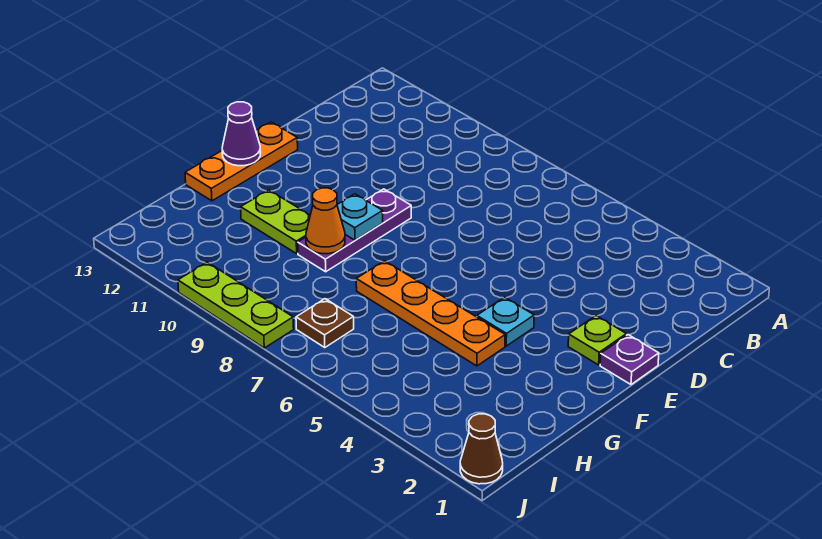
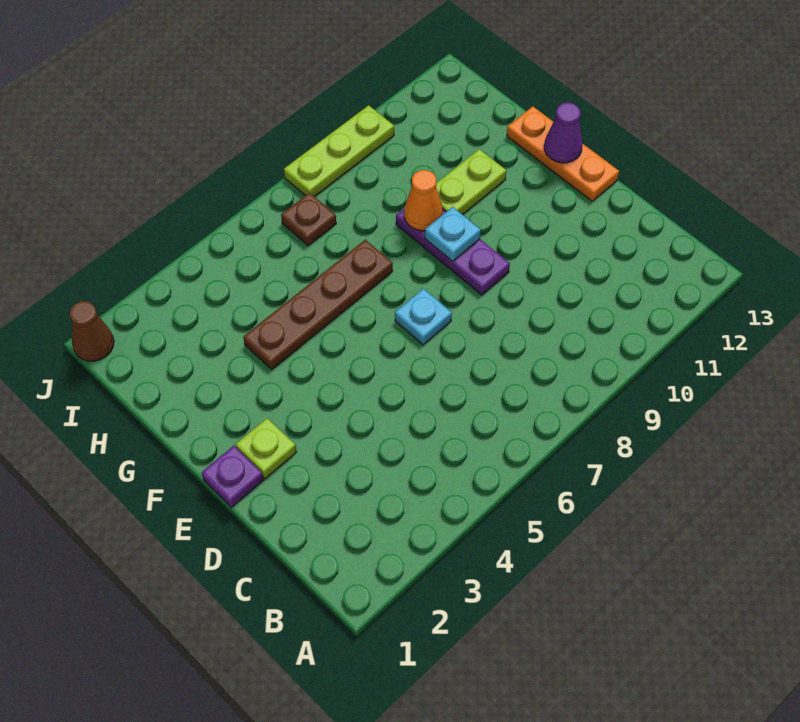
cyan 1x1 plate [477,297,534,346] -> cyan 1x1 plate moved to [395,289,452,345]
orange 1x4 plate [356,261,505,366] -> brown 1x4 plate [243,240,393,370]

